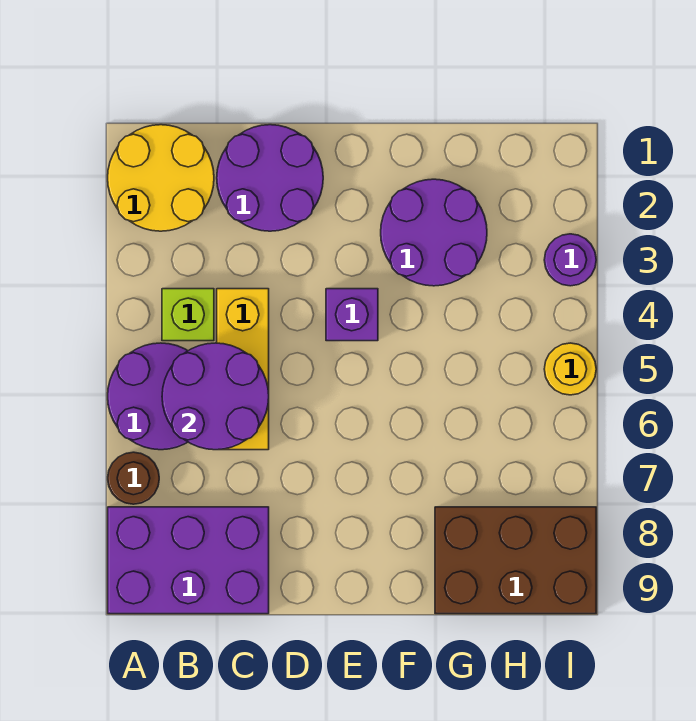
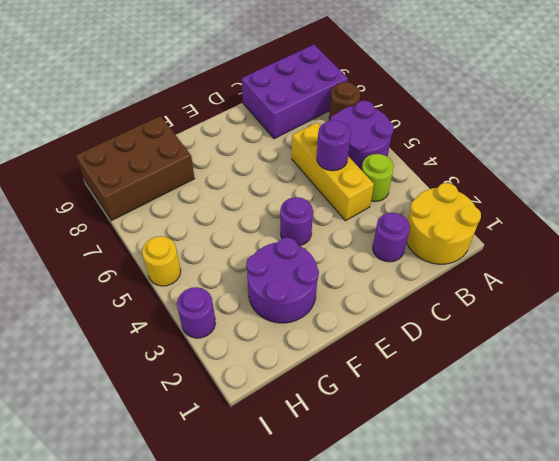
lime 1x1 brick [162,289,214,341] -> lime 1x1 round brick [362,154,394,202]
purple 2x2 round brick [162,343,269,450] -> purple 1x1 round brick [317,120,351,171]
purple 2x2 round brick [217,125,323,231] -> purple 1x1 round brick [373,213,410,262]
purple 1x1 brick [326,289,378,341] -> purple 1x1 round brick [280,197,313,246]

